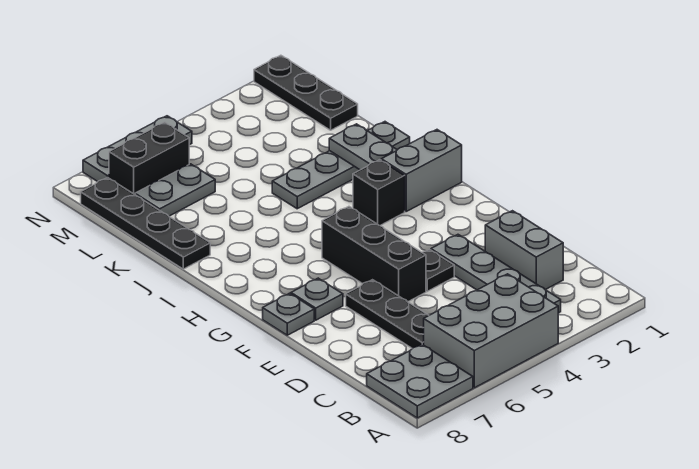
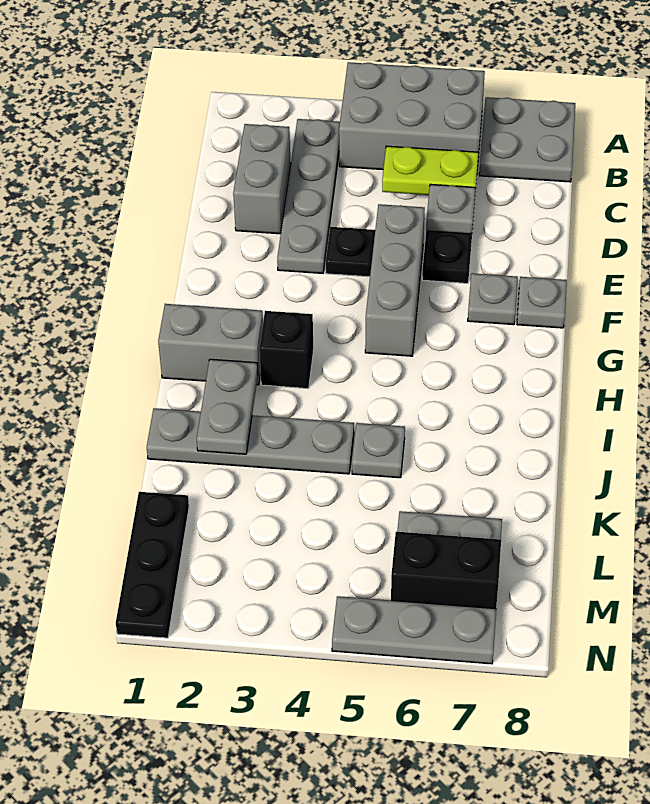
none -> lime 1x2 plate [382,146,478,195]
none -> grey 1x1 plate [426,184,476,234]
black 1x3 brick [322,207,426,302] -> grey 1x3 brick [365,204,425,356]
none -> grey 1x1 plate [352,423,405,478]
black 1x4 plate [81,178,210,269] -> none

